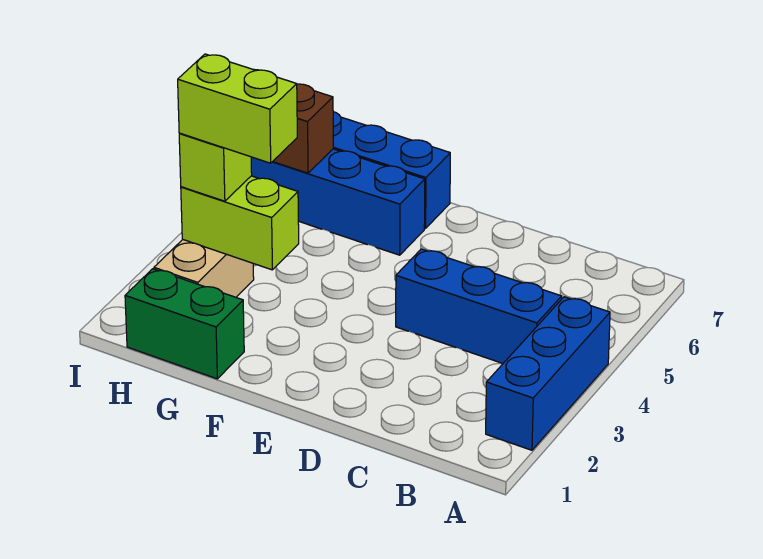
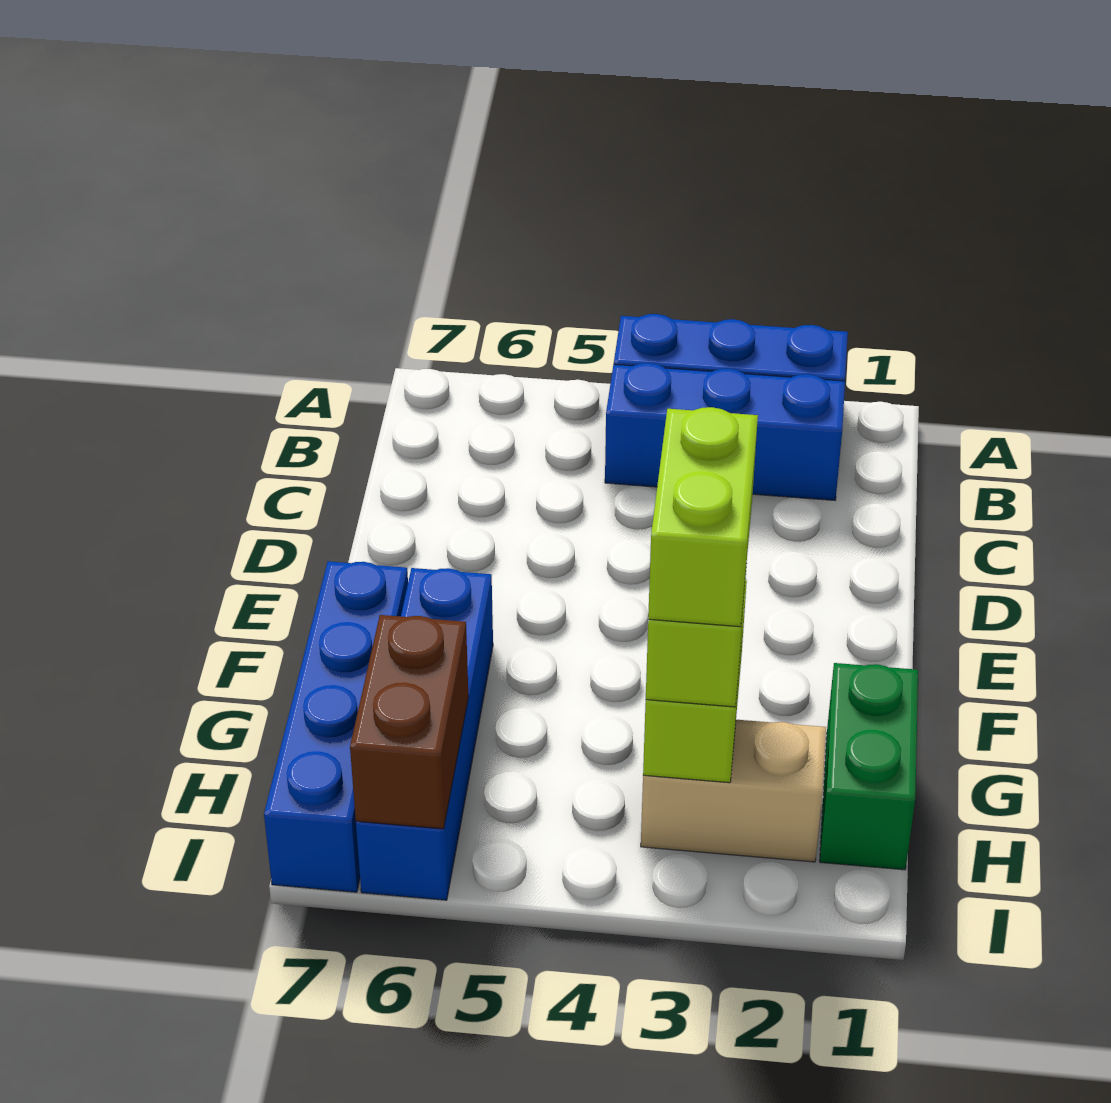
blue 1x3 brick [396,249,562,363] -> blue 1x3 brick turned to [605,363,845,500]

